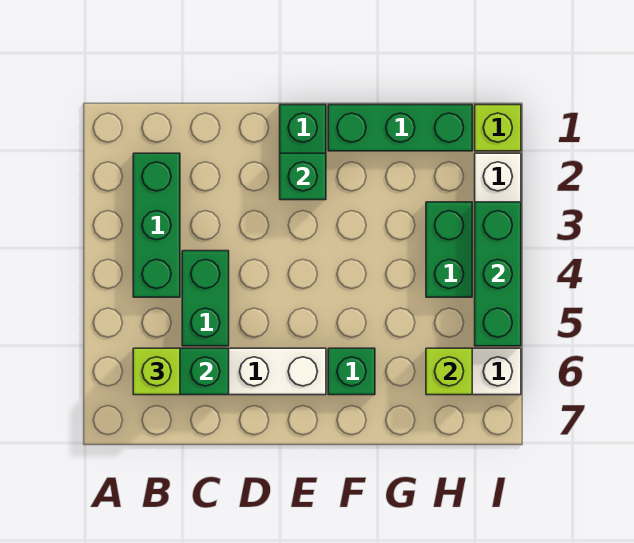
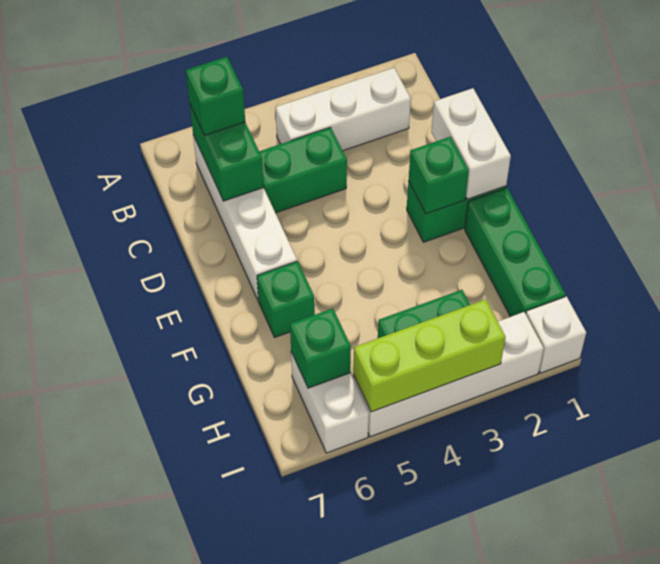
green 1x3 brick [133,153,180,297] -> white 1x3 brick [276,68,411,151]
lime 1x1 brick [133,348,180,395] -> green 1x1 brick [186,57,245,136]
none -> white 1x2 brick [431,88,511,199]
lime 1x1 brick [426,348,472,395] -> green 1x1 brick [290,308,351,388]
lime 1x1 brick [475,105,521,151] -> white 1x1 brick [526,296,586,373]
green 1x3 brick [475,202,521,346] -> lime 1x3 brick [353,299,505,412]

